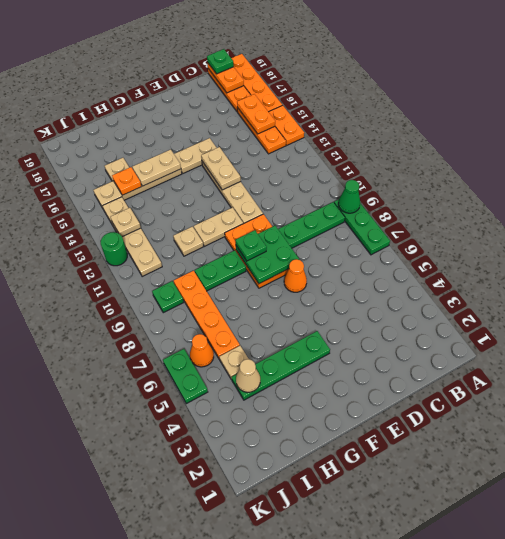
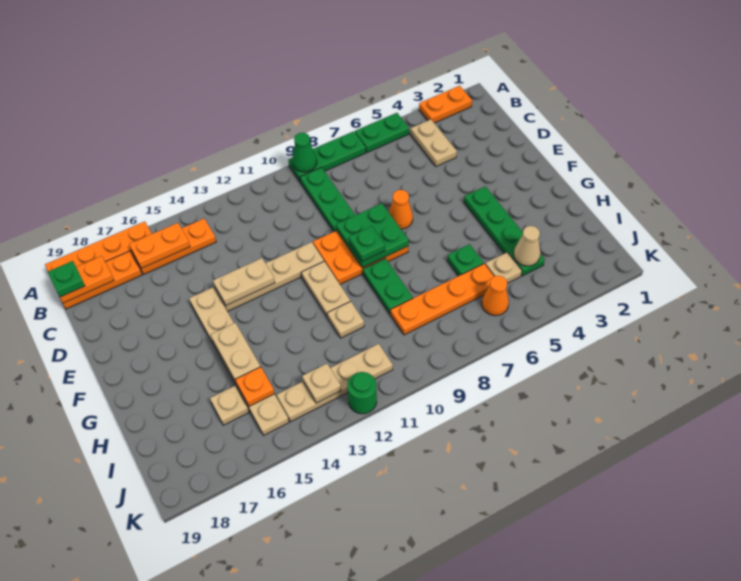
orange 1x2 plate [269,105,304,145] -> orange 1x2 plate moved to [419,86,472,123]
none -> tan 1x2 plate [411,119,457,167]
green 1x1 plate [152,281,184,313] -> green 1x1 plate moved to [447,244,484,276]
green 1x2 plate [163,349,208,404] -> green 1x2 plate moved to [355,113,409,152]

